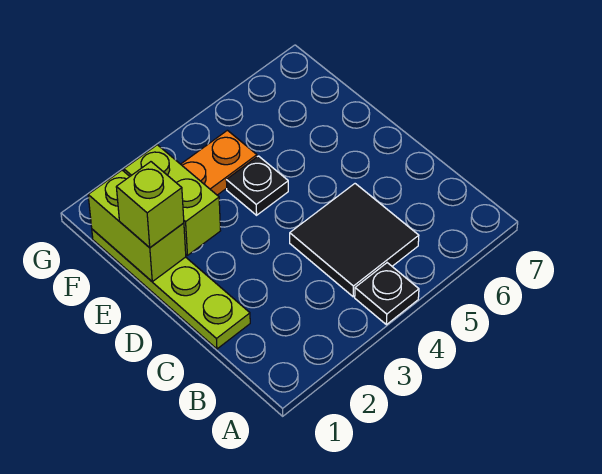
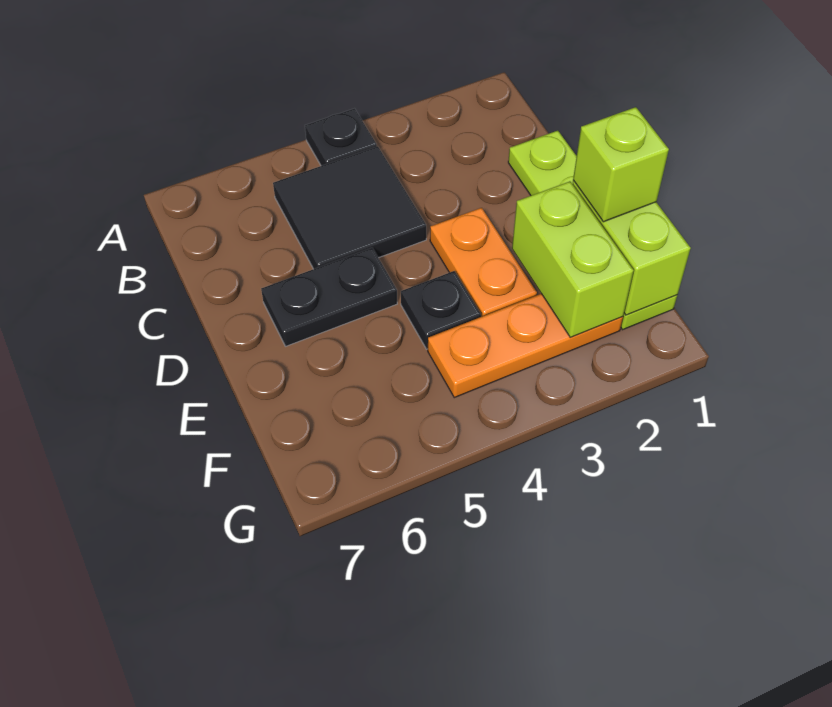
none -> orange 1x2 plate [430,208,537,317]
none -> black 1x2 plate [261,248,397,346]

